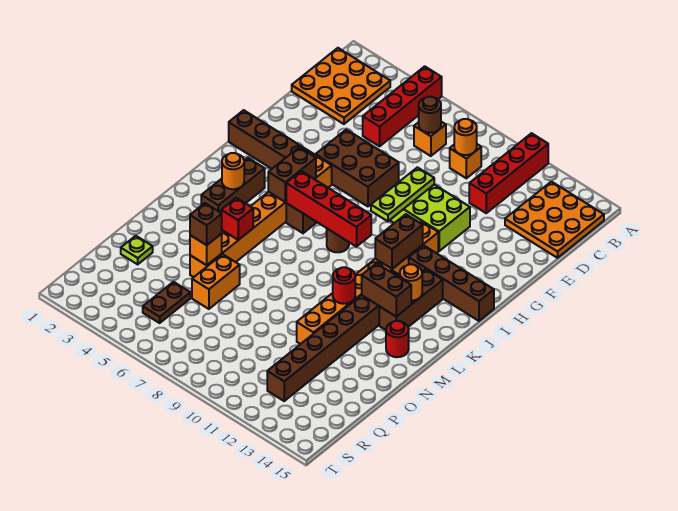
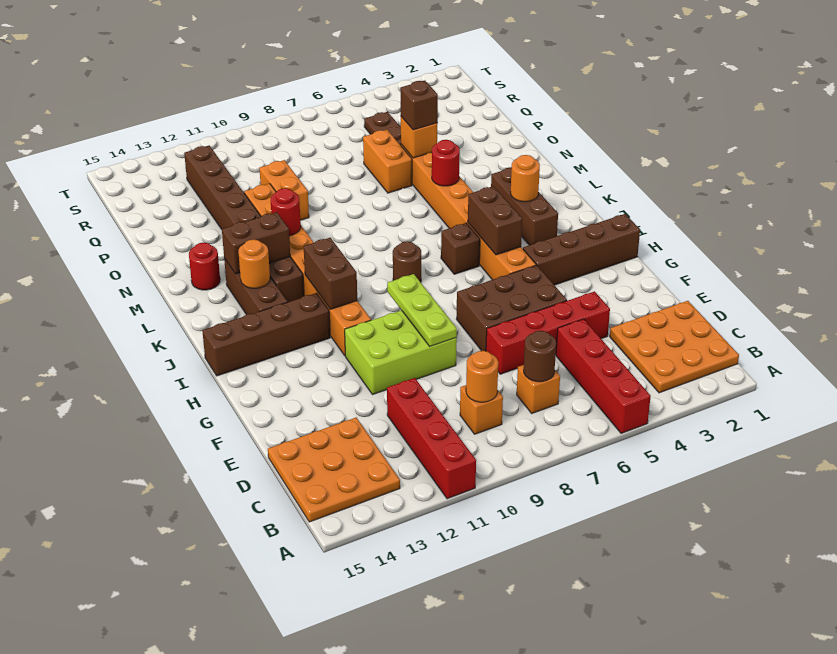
red 1x4 brick [286,171,371,247] -> red 1x4 brick moved to [486,292,610,374]
red 1x1 brick [221,198,253,240] -> red 1x1 round brick [432,140,460,186]
none -> orange 1x2 brick [259,160,309,220]
lime 1x1 plate [121,236,153,264] -> none

